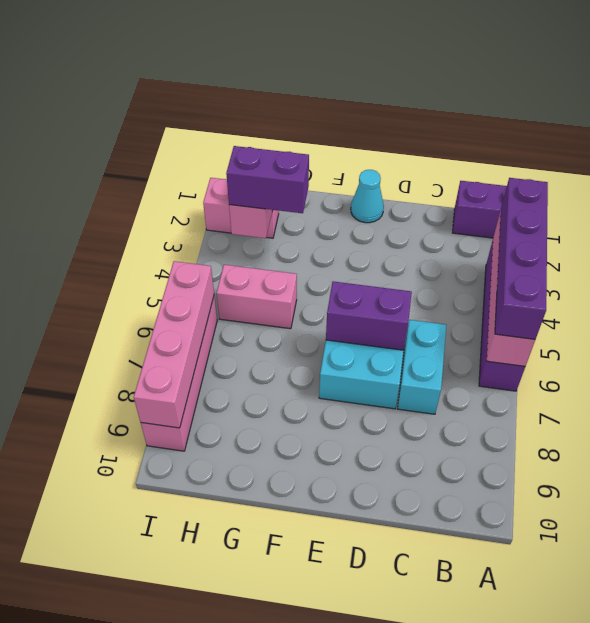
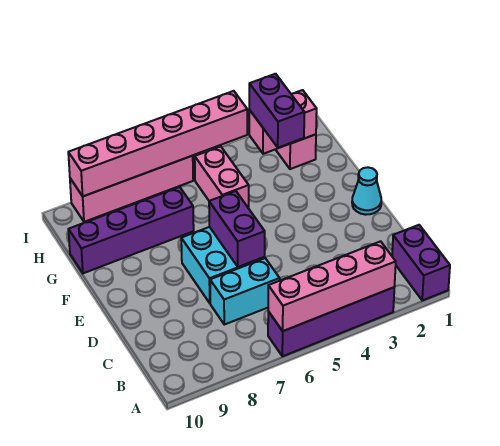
purple 1x4 brick [495,178,548,339] -> purple 1x4 brick moved to [69,187,194,273]
pink 1x4 brick [134,261,214,428] -> pink 1x6 brick [68,91,247,196]

